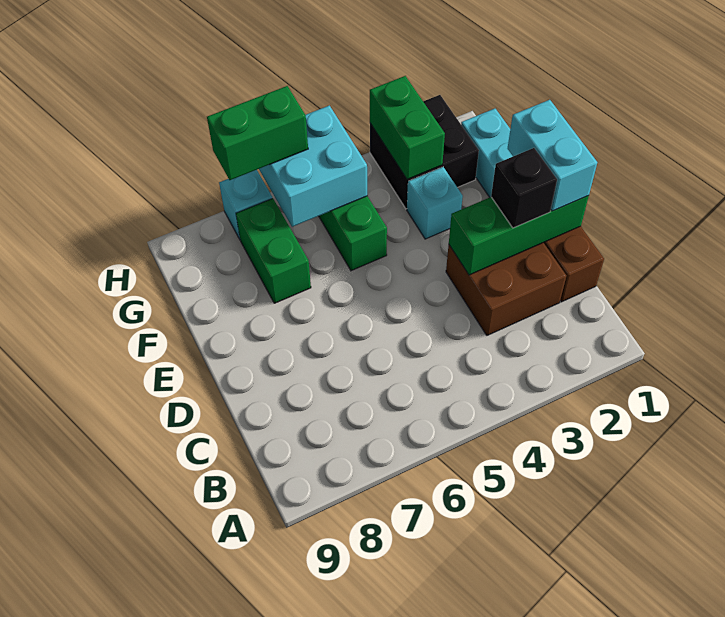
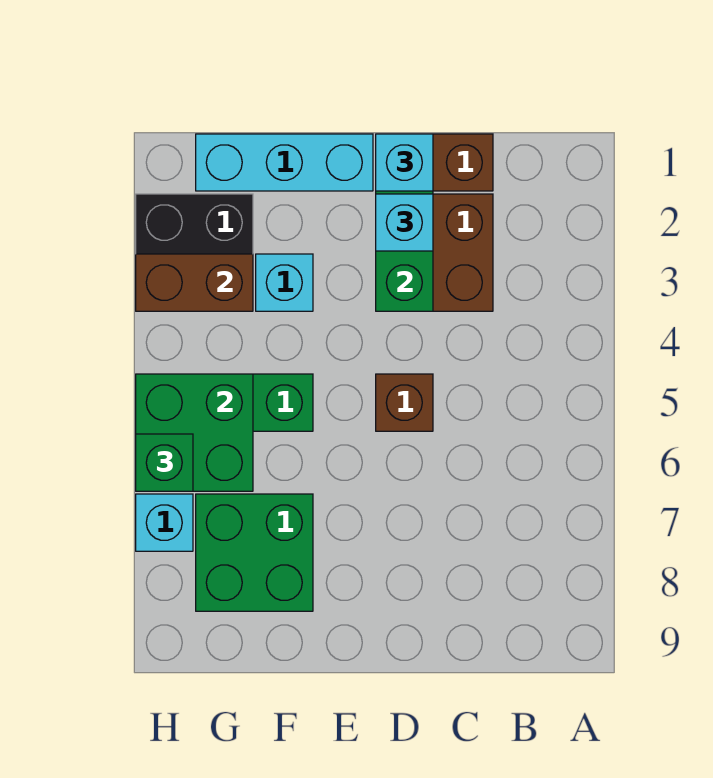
cyan 1x2 brick [508,100,597,211] -> cyan 1x1 brick [376,134,433,191]
black 1x1 brick [491,148,557,228] -> cyan 1x1 brick [376,194,433,251]
none -> brown 1x1 brick [376,374,433,431]
green 1x2 brick [236,198,311,303] -> green 2x2 brick [196,494,313,611]
green 1x2 brick [370,76,445,179] -> brown 1x2 brick [136,254,253,311]
cyan 2x2 brick [259,105,367,227] -> green 2x2 brick [136,374,253,491]
green 1x2 brick [207,86,308,180] -> green 1x1 brick [136,434,193,491]

